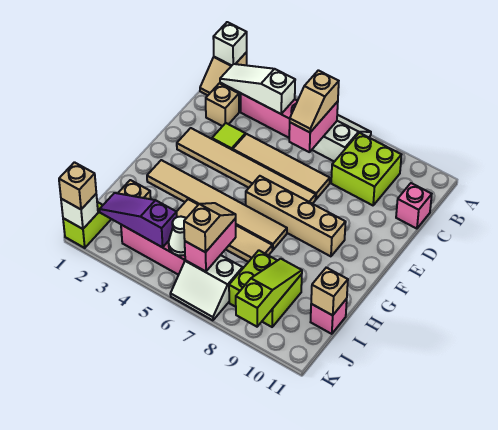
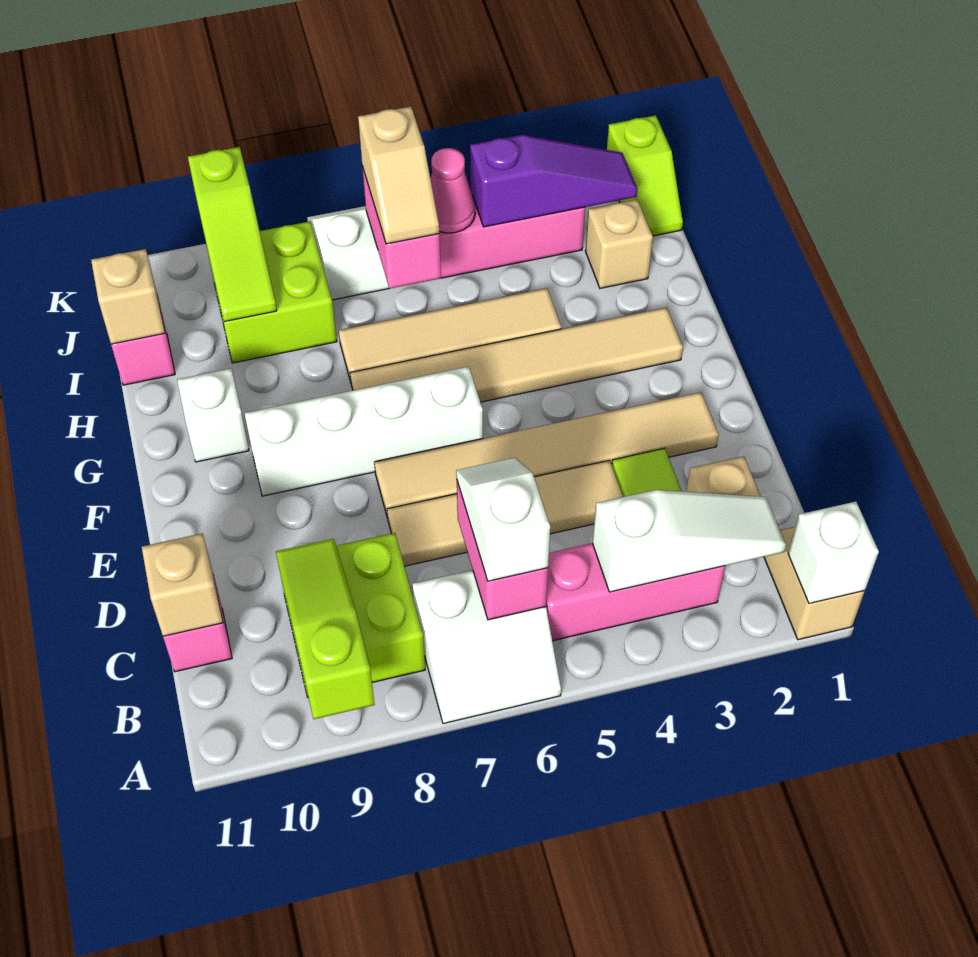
none -> lime 1x3 slope [276,539,375,719]
tan 1x2 slope [290,70,339,132] -> white 1x2 slope [456,458,550,581]
tan 1x4 brick [246,176,346,256] -> white 1x4 brick [245,366,483,496]
white 1x1 cone [169,217,186,256] -> pink 1x1 cone [430,148,475,233]
white 1x1 brick [61,194,98,229] -> white 1x1 brick moved to [177,369,249,462]
tan 1x1 brick [59,162,96,209] -> tan 1x1 brick moved to [142,533,223,636]

